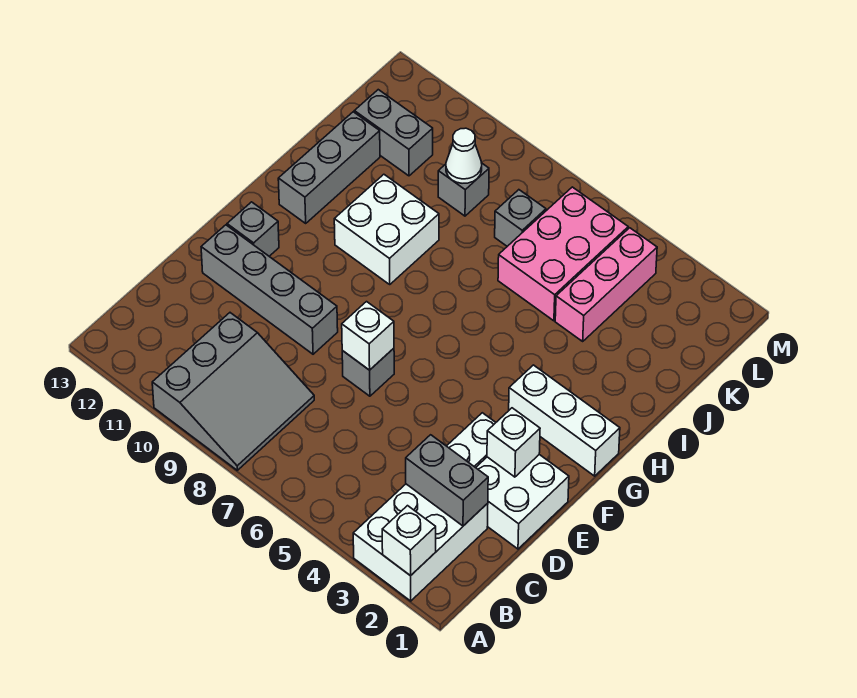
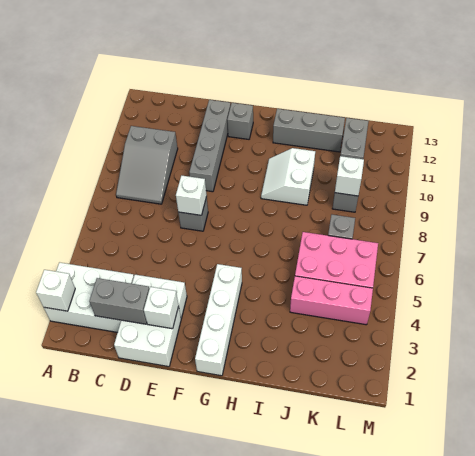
grey 3x3 slope [152,313,314,470] -> grey 2x3 slope [116,126,178,204]
grey 1x2 brick [406,435,488,526] -> grey 1x2 brick turned to [90,278,149,324]
white 1x3 brick [509,365,620,476] -> white 1x4 brick [195,264,242,376]
white 2x2 brick [334,174,439,284] -> white 2x2 slope [261,148,315,205]
white 1x1 cone [446,128,482,183] -> white 1x1 brick [335,156,364,196]

